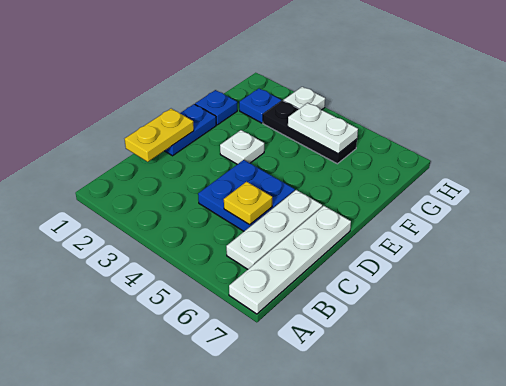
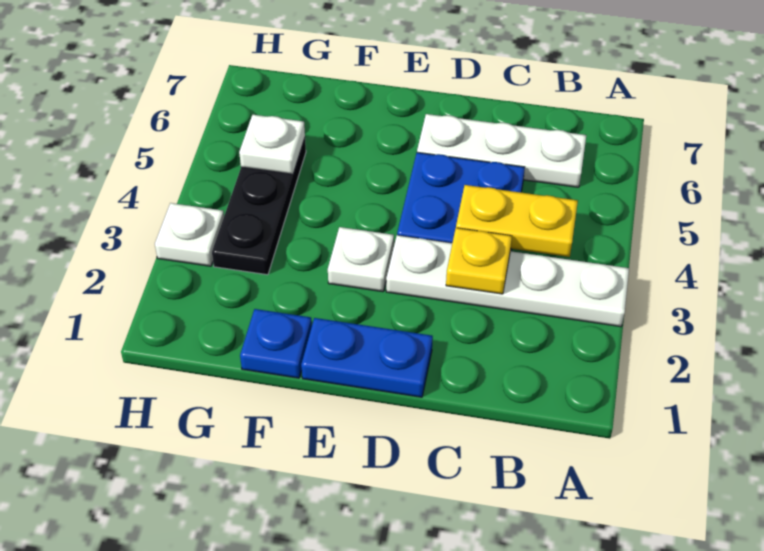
white 1x4 plate [229,206,351,314] -> white 1x4 plate moved to [386,235,629,327]
yellow 1x2 plate [125,109,194,162] -> yellow 1x2 plate moved to [456,185,578,257]
yellow 1x1 plate [224,182,272,225] -> yellow 1x1 plate moved to [446,228,512,294]
blue 1x1 plate [239,89,281,123] -> none
white 1x2 plate [288,103,358,154] -> white 1x1 plate [239,115,305,174]

